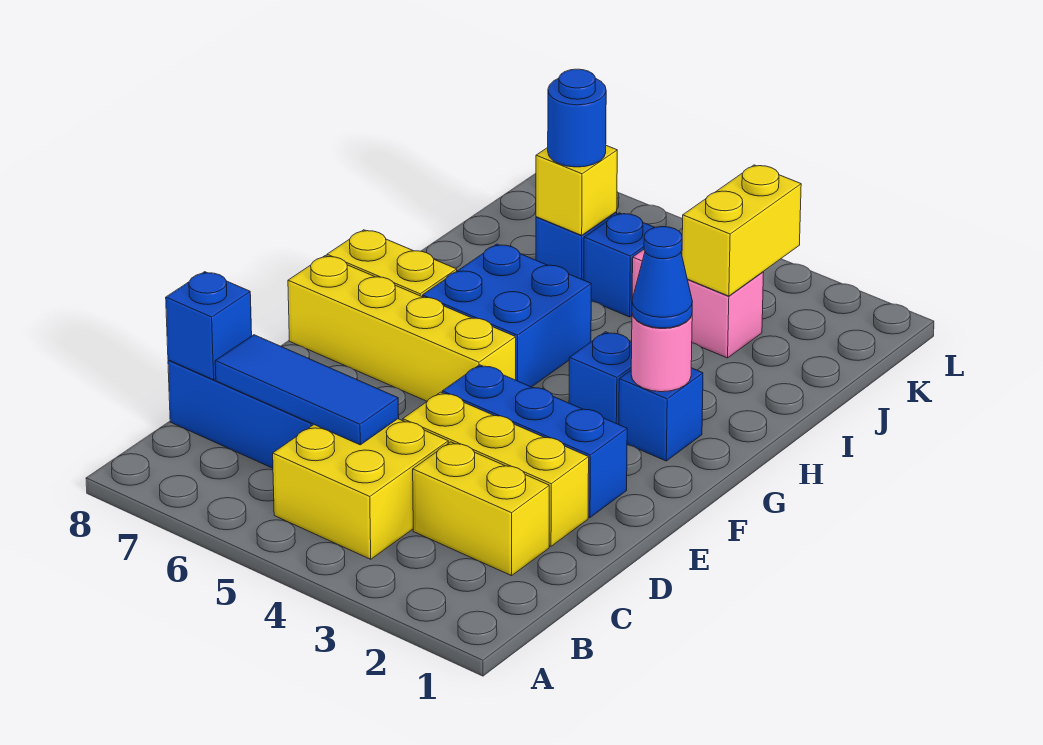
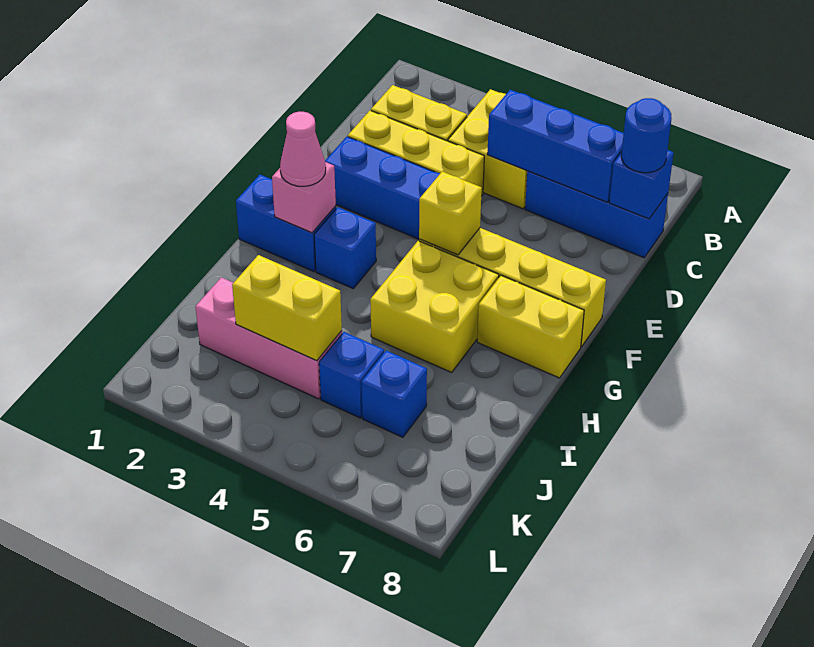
blue 1x3 tile [215,335,399,445] -> blue 1x3 brick [487,90,624,202]
blue 1x1 brick [619,368,703,461] -> blue 1x2 brick [236,175,336,271]
pink 1x1 round brick [631,313,692,392] -> pink 1x1 brick [272,162,336,233]
blue 1x1 cone [632,227,692,328] -> pink 1x1 cone [280,112,326,186]
blue 2x2 brick [423,244,591,387] -> yellow 2x2 brick [370,241,499,372]
pink 1x2 brick [632,250,764,358] -> pink 1x3 brick [196,277,342,399]
yellow 1x2 brick [682,165,801,296] -> yellow 1x2 brick turned to [232,255,342,361]
yellow 1x1 brick [536,146,617,235] -> yellow 1x1 brick moved to [419,171,482,255]
blue 1x1 round brick [548,69,606,167] -> blue 1x1 round brick moved to [621,98,672,173]

